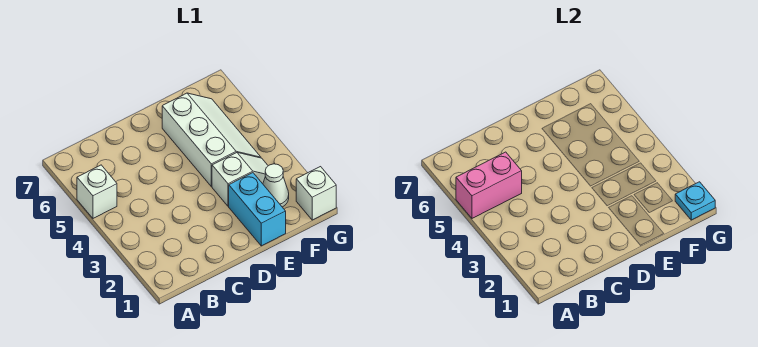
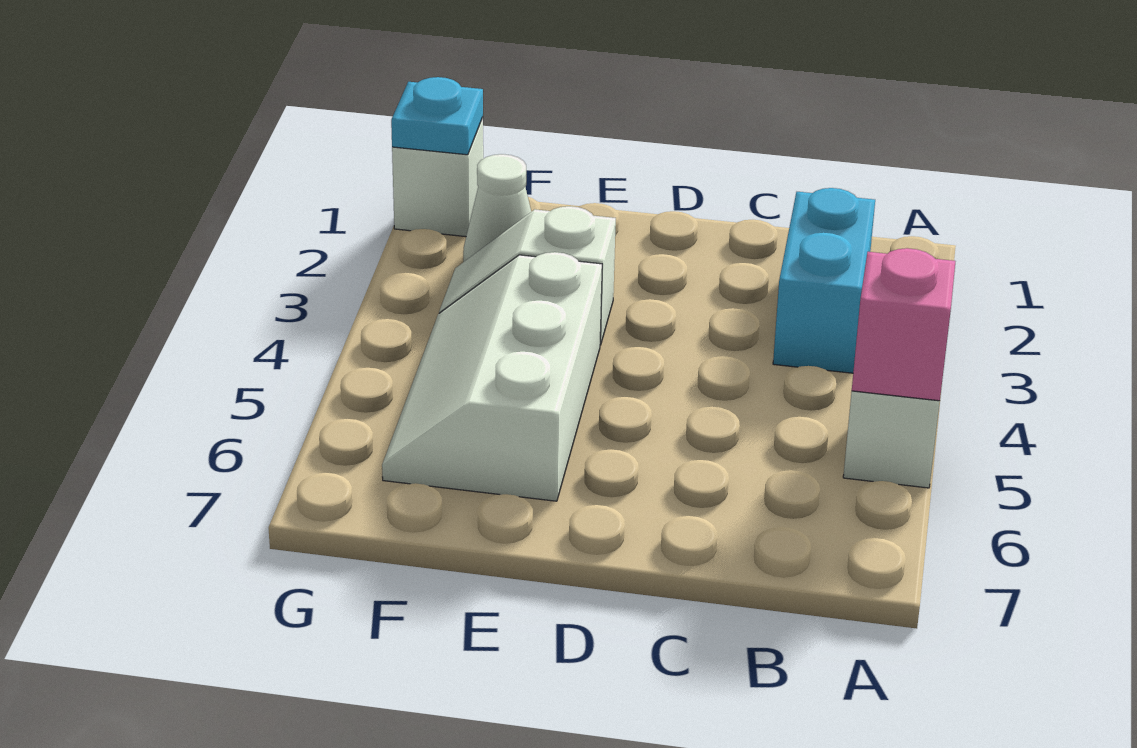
pink 1x2 brick [456,152,522,218] -> pink 1x1 brick [852,248,956,401]
cyan 1x2 brick [229,173,286,246] -> cyan 1x2 brick moved to [773,188,875,373]

